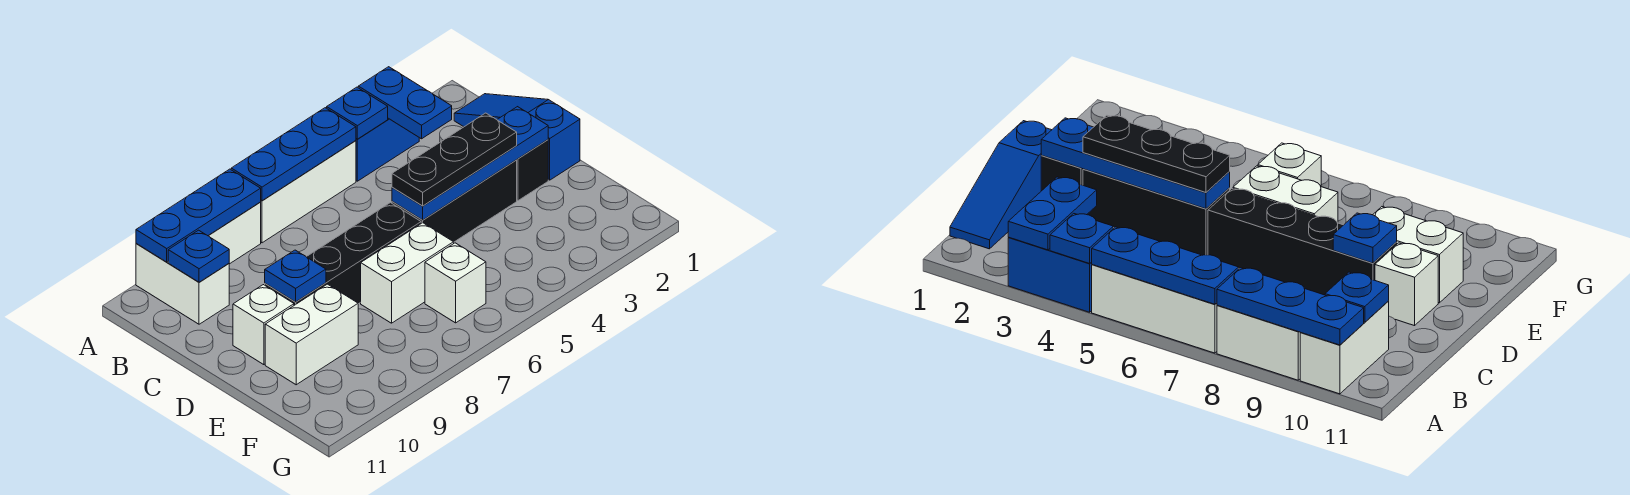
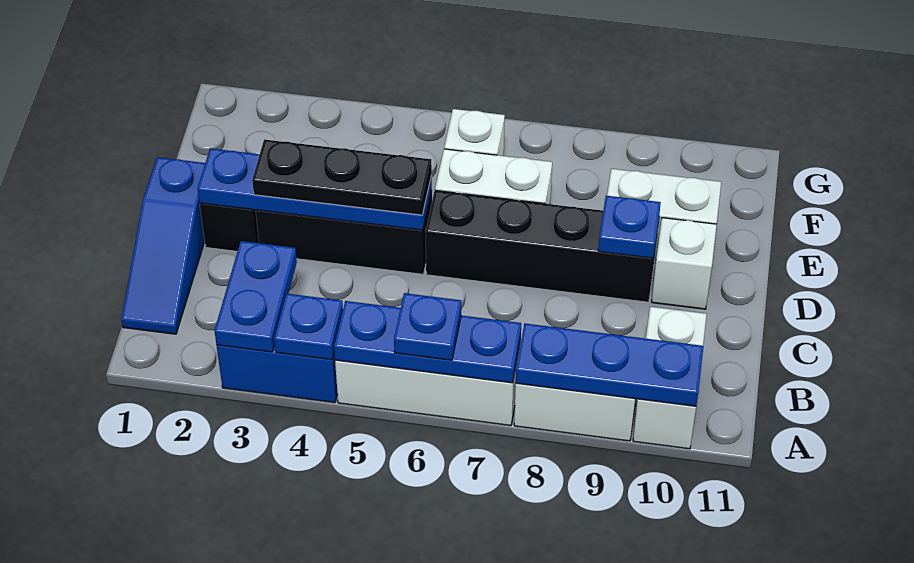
blue 1x1 plate [168,230,229,282] -> blue 1x1 plate moved to [394,293,461,360]

